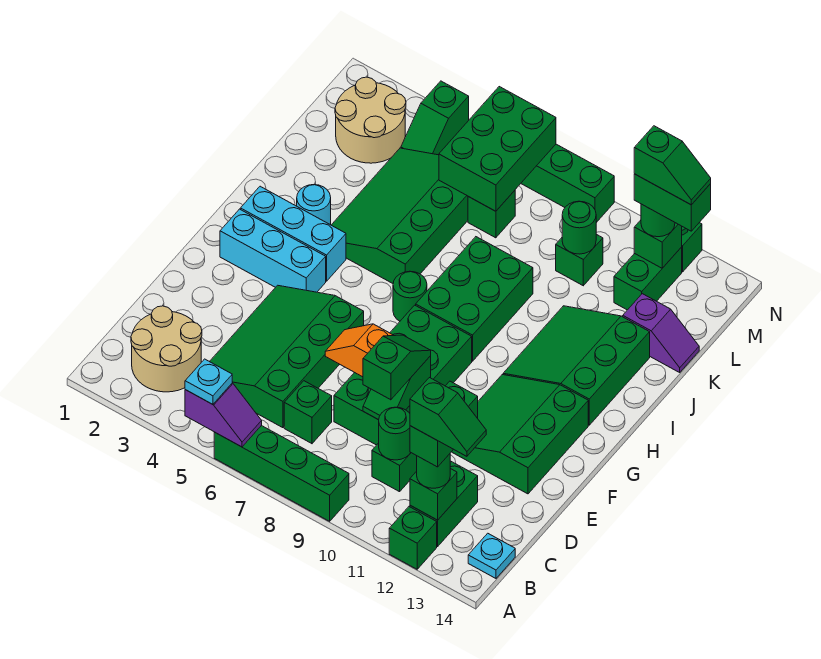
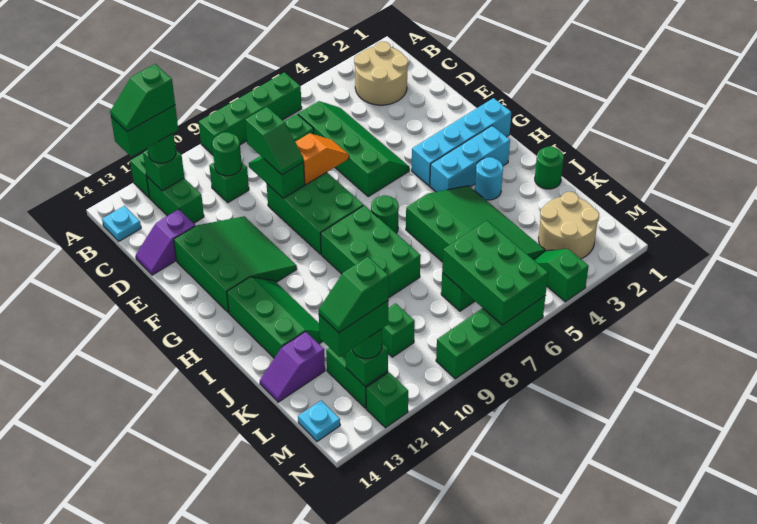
purple 1x2 slope [185,383,262,447] -> purple 1x2 slope moved to [136,209,195,275]
cyan 1x1 plate [185,359,232,404] -> cyan 1x1 plate moved to [298,400,340,441]
green 1x2 brick [410,381,478,467] -> green 1x2 brick turned to [111,105,178,157]
green 3x4 slope [210,285,364,428] -> green 2x4 slope [298,101,410,197]
green 2x4 brick [334,305,472,445] -> green 2x3 brick [267,172,364,254]
cyan 1x3 brick [220,209,326,292] -> cyan 1x4 brick [412,98,511,186]
green 3x3 slope [503,306,650,425] -> green 2x3 slope [227,277,323,358]
green 1x1 round brick [562,201,596,254] -> green 1x1 round brick moved to [535,146,564,189]

